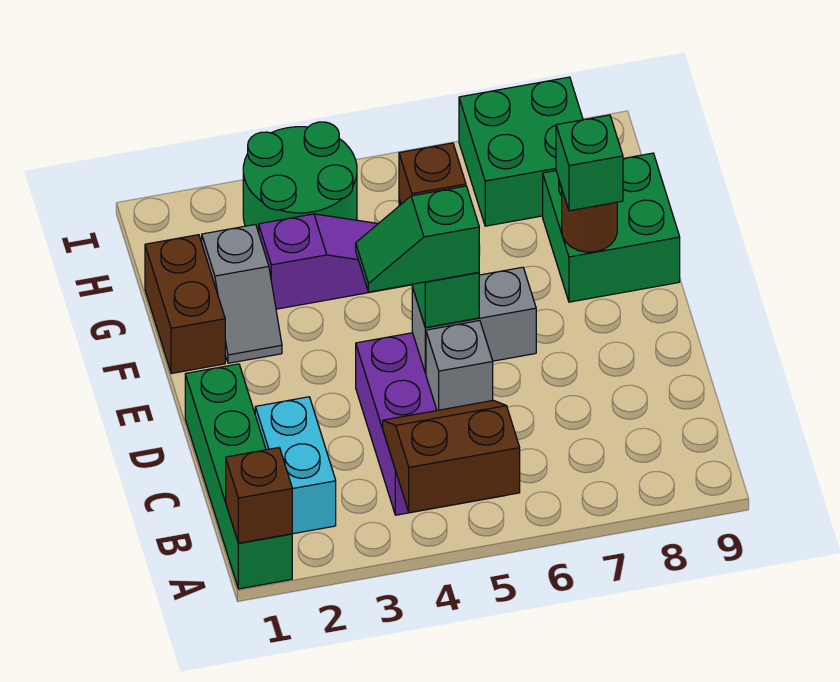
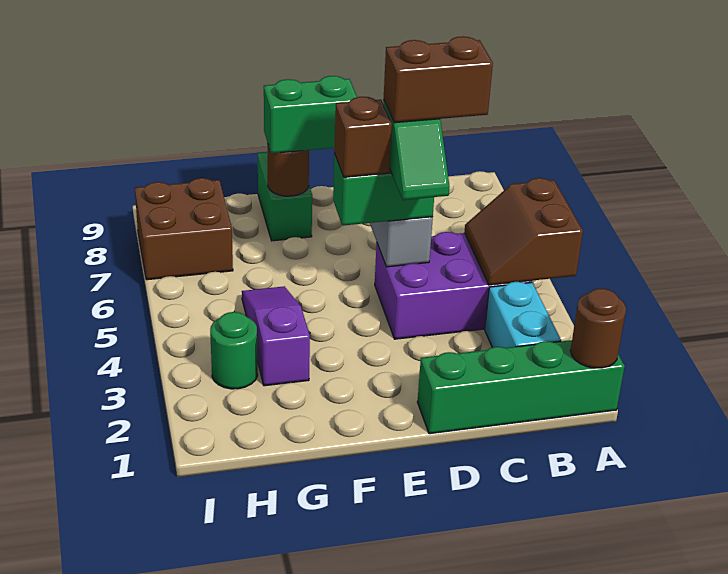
brown 1x1 brick [226,448,292,543] -> brown 1x1 round brick [570,289,626,368]
cyan 1x2 brick [255,397,336,534] -> cyan 1x2 brick turned to [485,282,561,348]
grey 1x1 brick [426,321,493,410] -> none
brown 1x2 brick [145,235,225,374] -> brown 1x2 brick moved to [384,36,493,123]
grey 1x2 slope [202,224,282,363] -> none
green 2x2 brick [543,153,680,302] -> green 1x2 brick [258,152,312,241]
green 1x1 brick [556,115,623,211] -> green 1x2 brick [264,76,357,153]
green 2x2 round brick [243,122,357,233] -> green 1x1 round brick [210,312,258,389]
green 2x2 brick [459,77,583,226] -> brown 2x2 brick [135,178,233,280]

